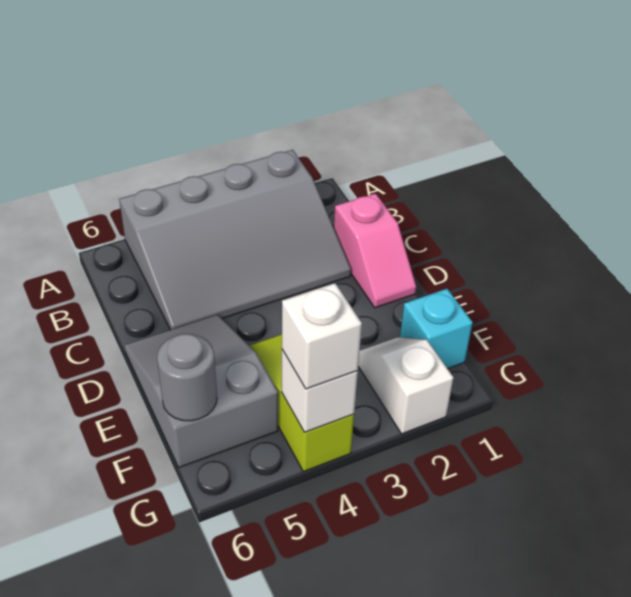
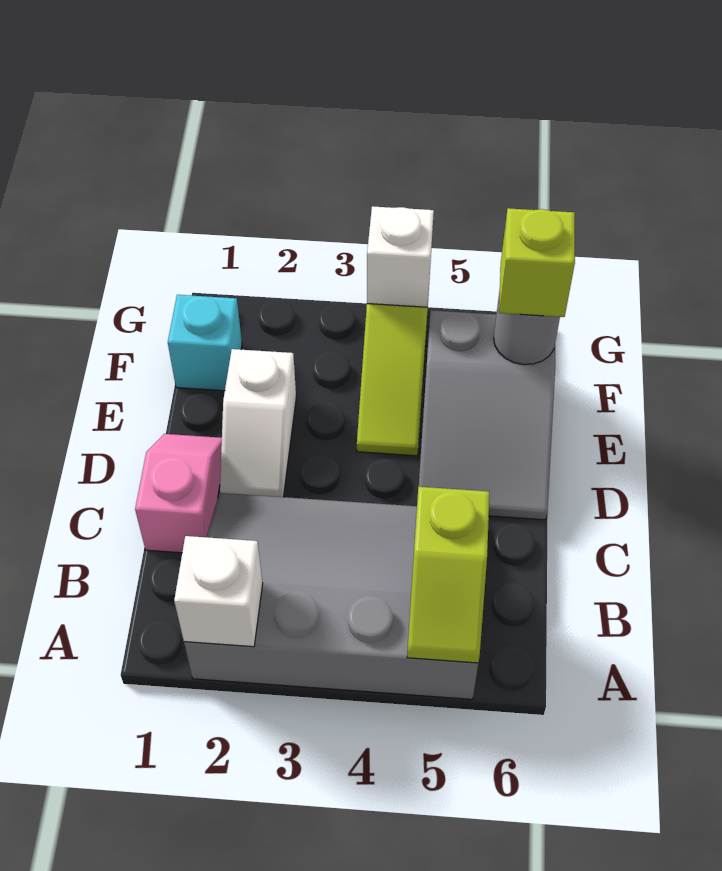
none -> lime 1x2 slope [407,487,489,663]
white 1x2 slope [358,337,453,434] -> white 1x2 slope moved to [220,349,296,497]
none -> lime 1x1 brick [499,208,575,317]
white 1x1 brick [282,283,362,389] -> white 1x1 brick moved to [174,536,263,647]

